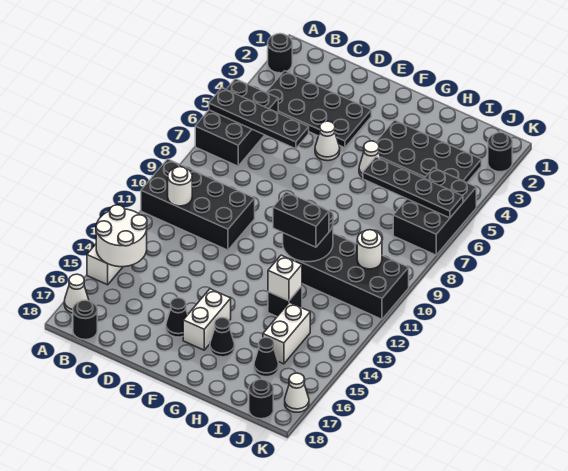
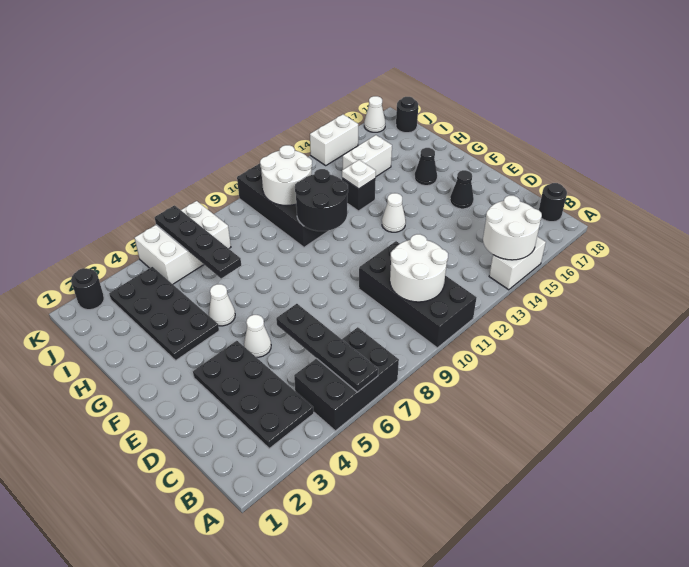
black 1x1 round brick [268,34,292,73] -> none
white 1x1 cone [64,274,89,313] -> white 1x1 cone moved to [382,193,406,232]
white 1x1 round brick [168,167,192,206] -> white 2x2 round brick [390,234,448,302]
white 1x2 brick [183,289,231,350] -> white 1x2 brick moved to [310,114,358,165]
black 1x2 brick [273,192,329,247] -> none
white 1x1 brick [268,255,302,301] -> white 1x1 plate [342,160,376,189]
black 1x1 cone [254,337,279,377] -> none
black 2x3 brick [393,168,476,255] -> white 2x3 brick [135,201,231,284]
white 1x1 round brick [357,230,382,269] -> white 2x2 round brick [260,145,312,205]

